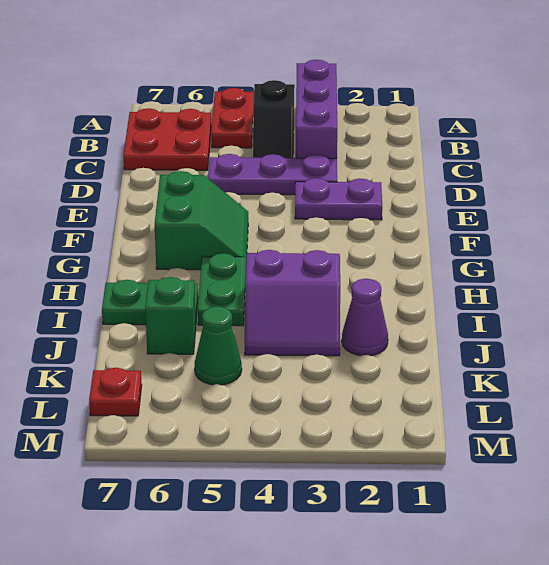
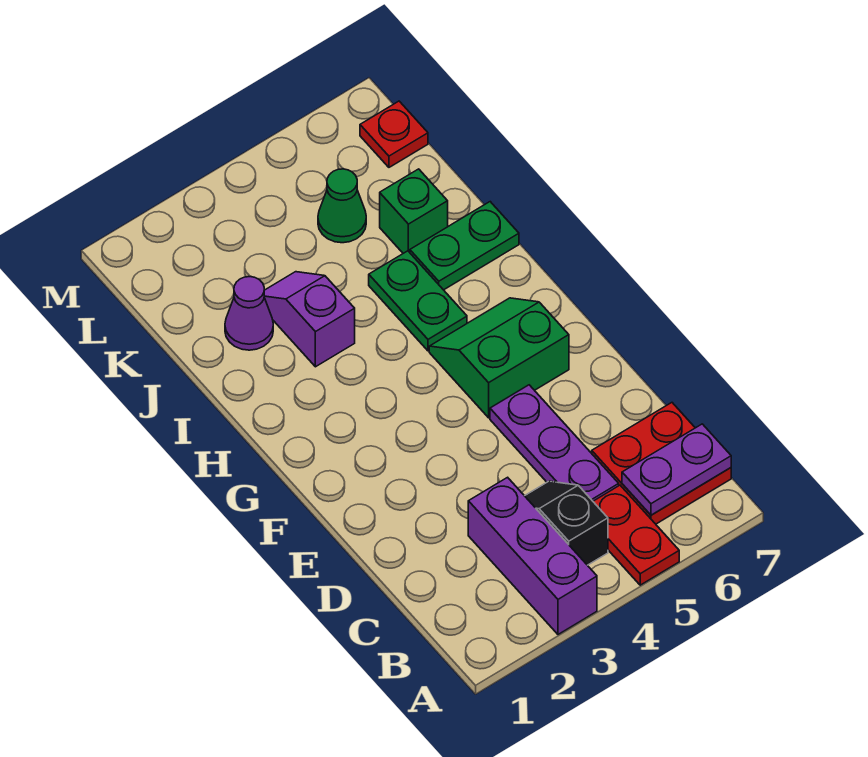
purple 1x3 plate [208,154,337,195] -> purple 1x3 plate turned to [490,385,619,501]
purple 1x2 plate [295,178,382,220] -> purple 1x2 plate moved to [622,424,731,515]
green 2x2 slope [155,171,248,270] -> green 2x2 slope turned to [429,298,569,418]
purple 2x2 slope [245,250,340,356] -> purple 1x2 slope [264,272,355,367]

